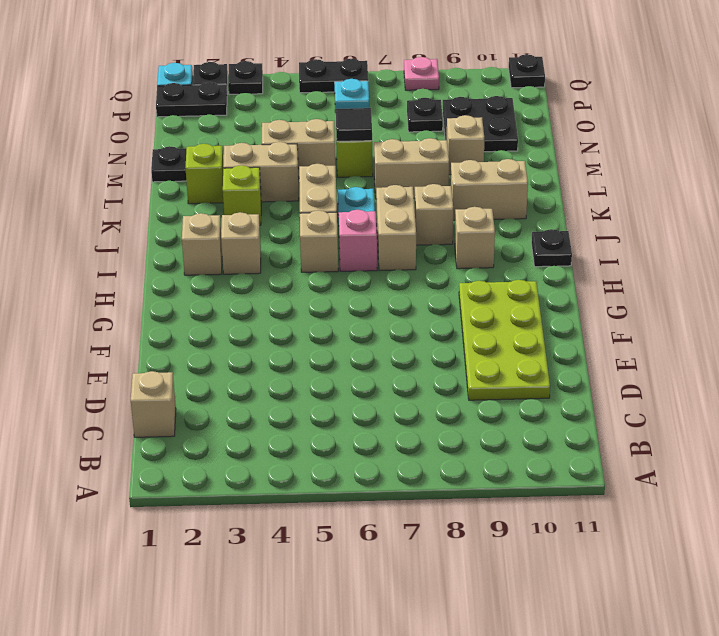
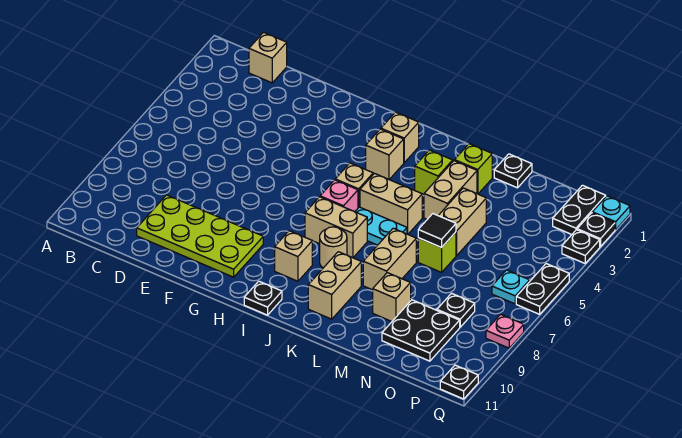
tan 1x1 brick [415,184,453,245] -> tan 1x1 round brick [320,227,347,268]

